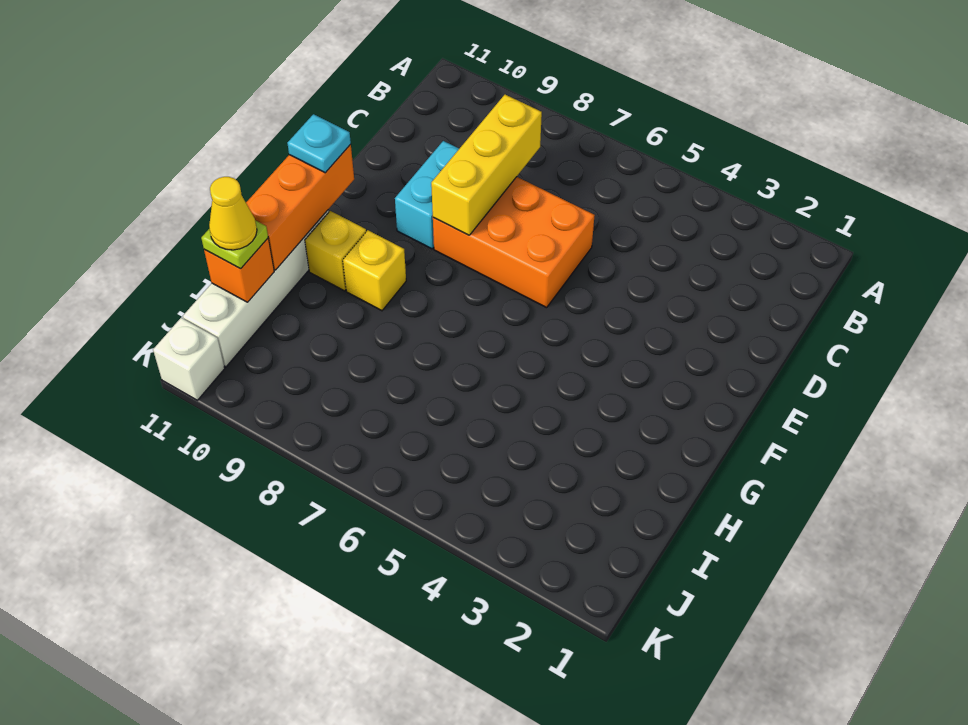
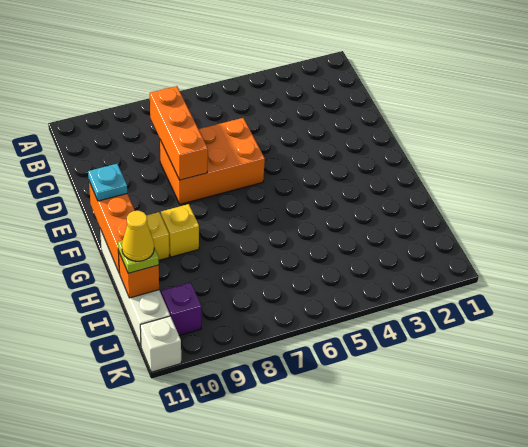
yellow 1x3 brick [431,95,542,235] -> orange 1x3 brick [150,86,208,180]
cyan 1x2 brick [395,141,459,249] -> none
none -> purple 1x1 brick [161,283,201,336]

